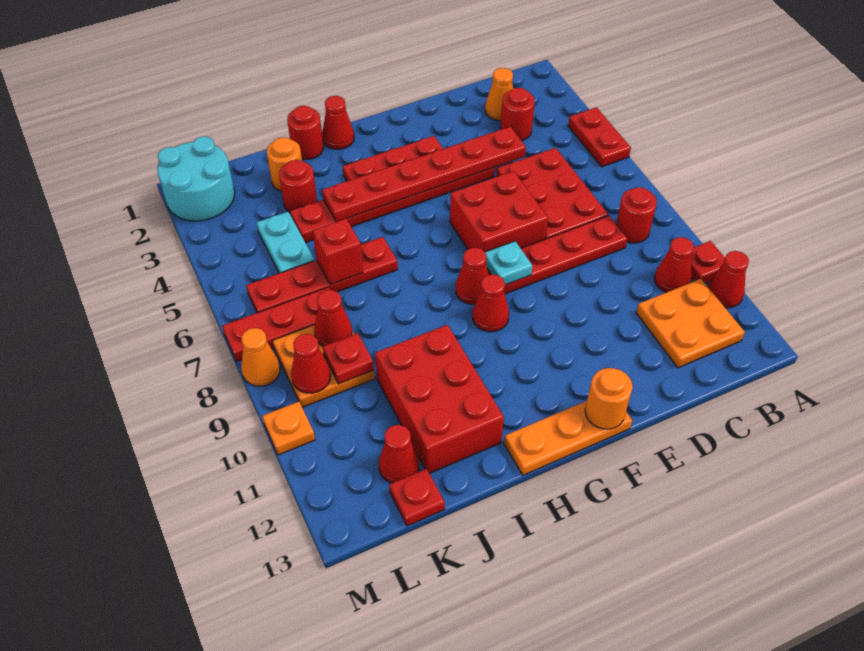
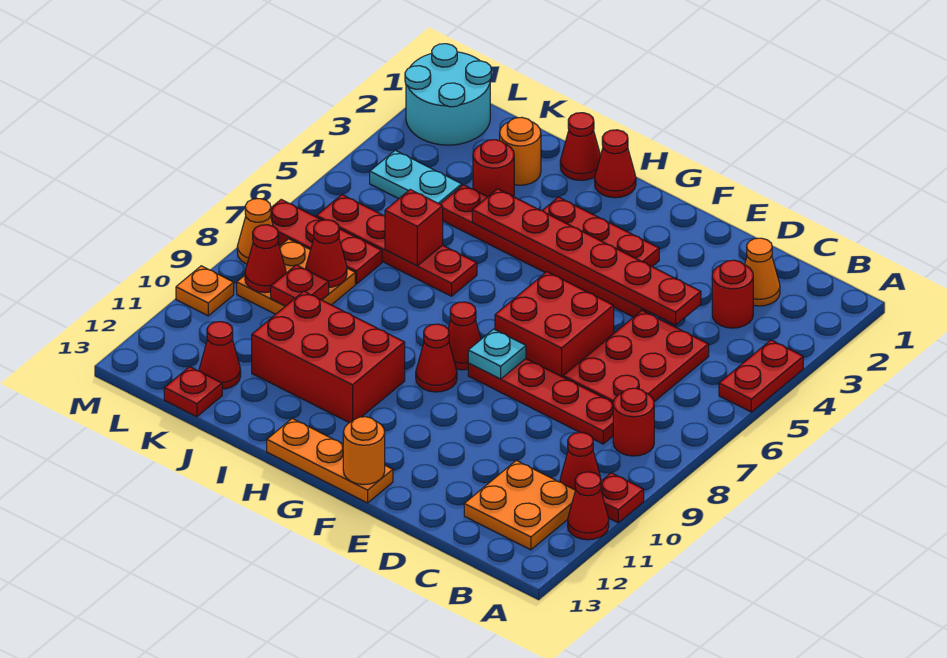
red 1x1 round brick [287,106,323,159] -> red 1x1 cone [560,113,601,180]
red 2x3 brick [375,325,504,473] -> red 2x3 brick turned to [252,291,405,423]
cyan 1x2 plate [256,212,314,273] -> cyan 1x2 plate turned to [370,150,462,204]

